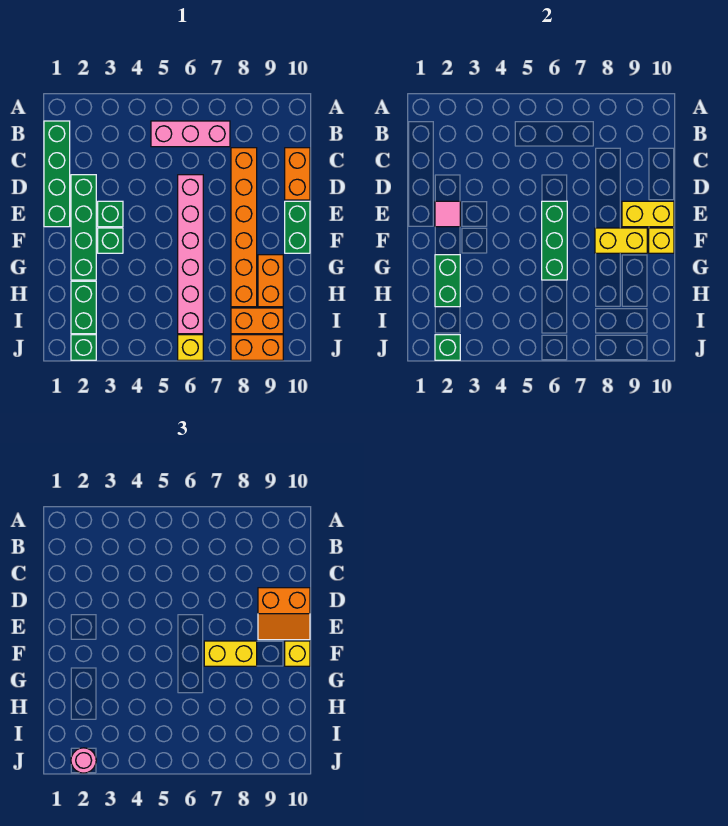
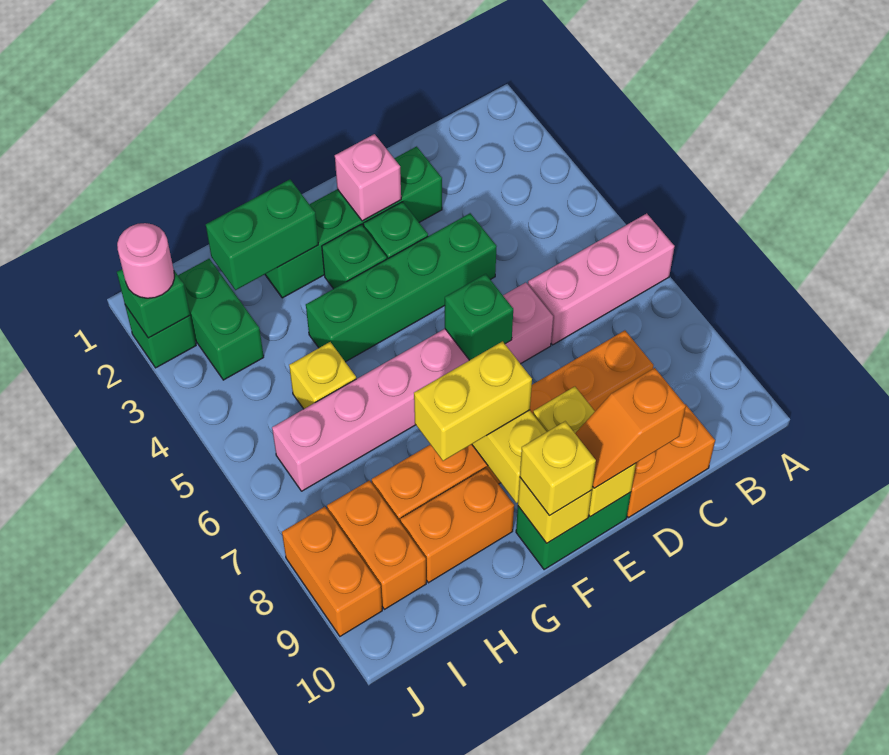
green 1x4 brick [44,121,70,227] -> green 1x4 brick moved to [306,213,497,362]
pink 1x3 brick [151,121,230,147] -> pink 1x3 brick turned to [528,213,675,345]
orange 2x2 slope [258,588,310,640] -> orange 1x2 slope [575,368,686,488]
pink 1x1 tile [435,201,460,227] -> pink 1x1 brick [335,134,401,221]
green 1x3 brick [542,201,567,280] -> green 1x1 brick [445,274,513,360]
yellow 1x2 brick [204,641,257,666] -> yellow 1x2 brick turned to [414,341,532,461]
green 1x2 brick [71,281,96,334] -> green 1x2 brick turned to [178,259,264,380]
yellow 1x1 brick [178,335,203,360] -> yellow 1x1 brick moved to [289,342,356,409]

